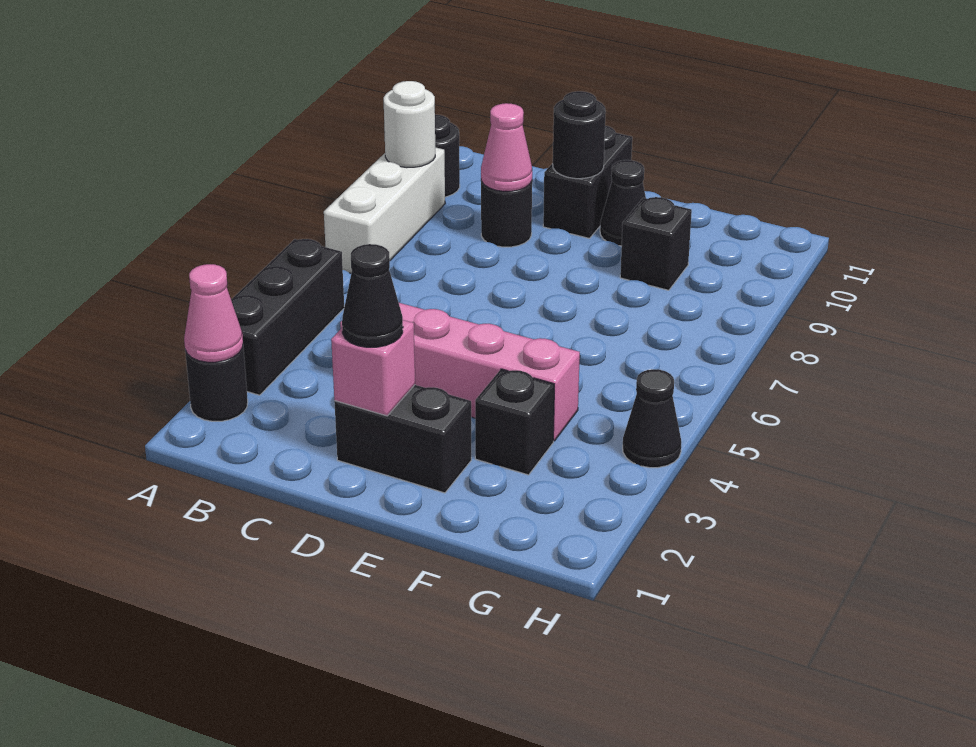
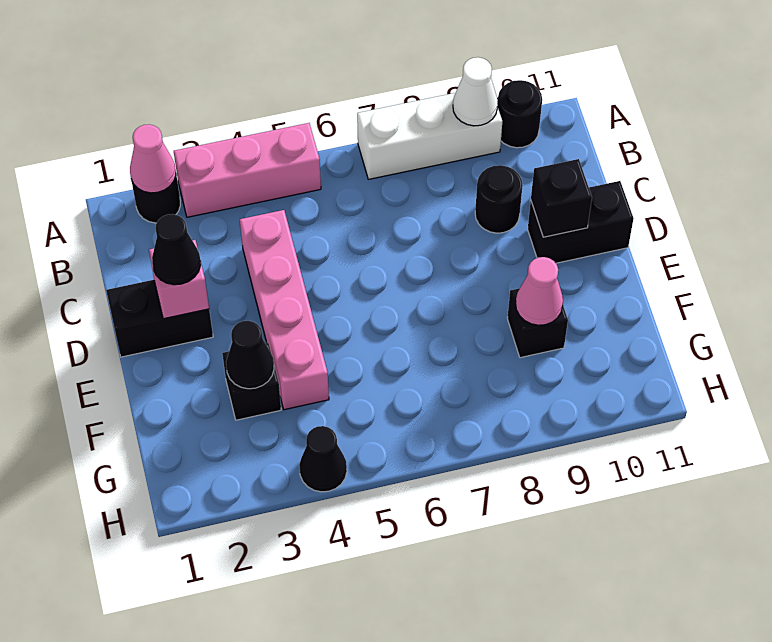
black 1x3 brick [231,239,344,395] -> pink 1x3 brick [174,123,321,217]
white 1x1 round brick [384,81,435,168] -> white 1x1 cone [453,57,498,126]
pink 1x1 cone [481,103,532,191] -> pink 1x1 cone moved to [516,257,563,325]
black 1x2 brick [334,385,471,493] -> black 1x2 brick turned to [106,280,213,357]
black 1x1 round brick [553,91,606,179] -> black 1x1 brick [531,159,592,237]
black 1x1 cone [600,160,646,246] -> black 1x1 cone moved to [226,321,274,389]

